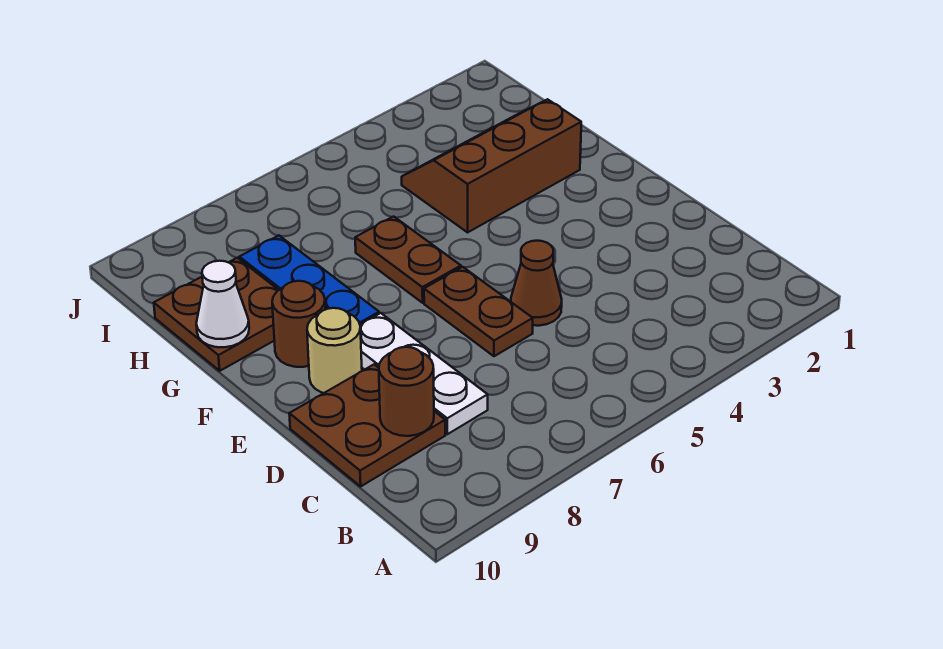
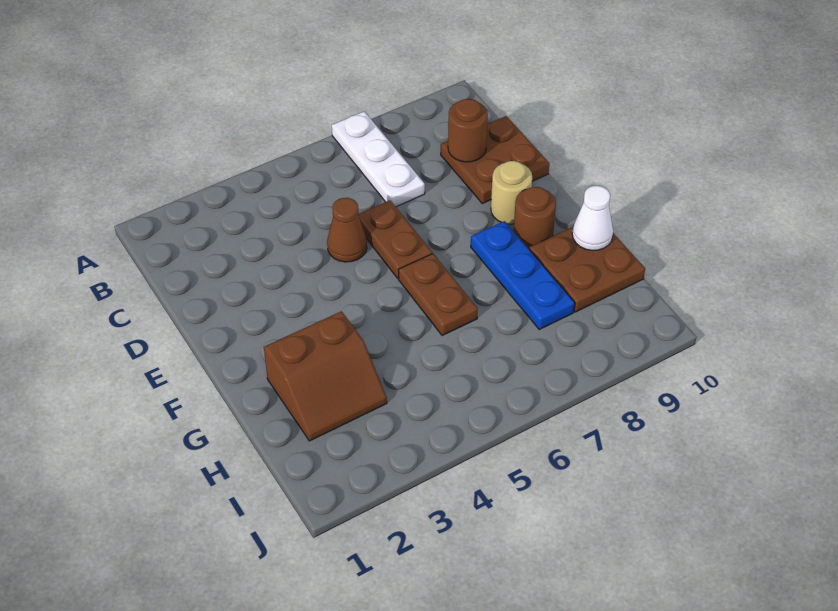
white 1x3 plate [360,313,488,434] -> white 1x3 plate moved to [332,111,425,207]
brown 2x3 slope [402,99,581,232] -> brown 2x2 slope [264,311,387,441]

